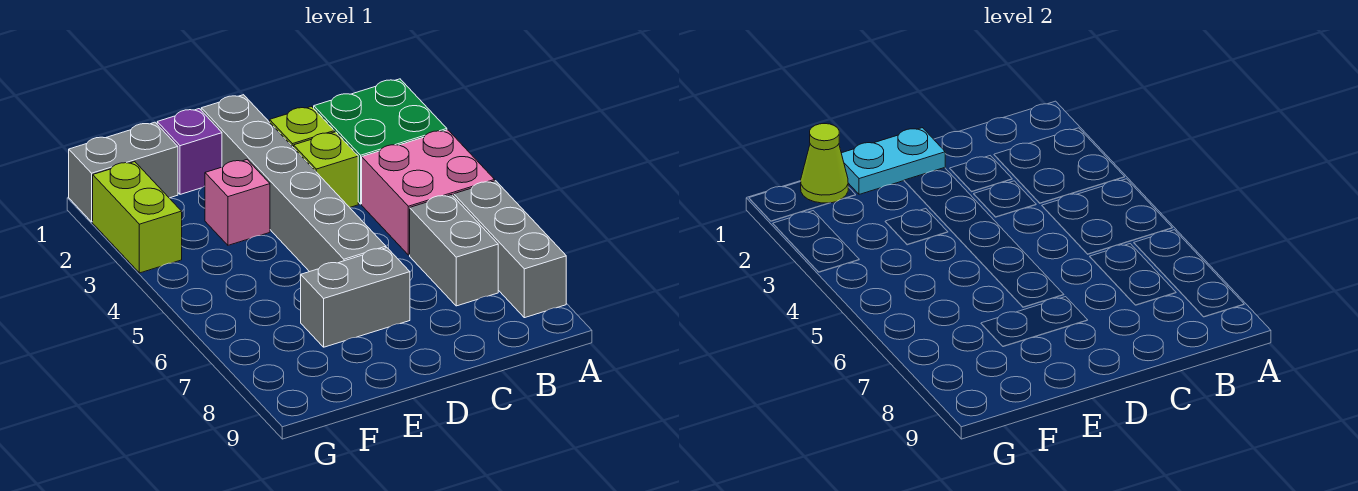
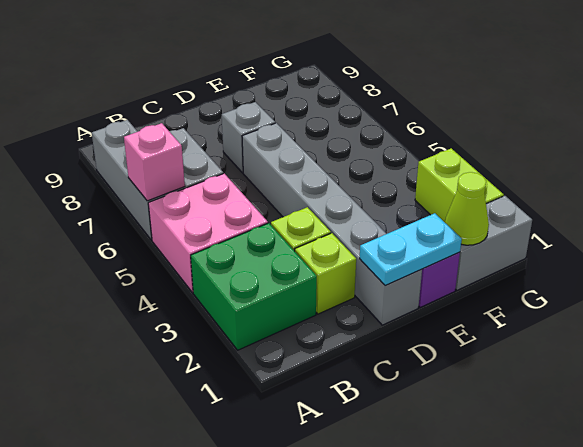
grey 1x2 brick [301,248,410,347] -> grey 1x1 brick [222,102,275,173]
pink 1x1 brick [205,160,270,245] -> pink 1x1 brick moved to [124,123,185,201]

